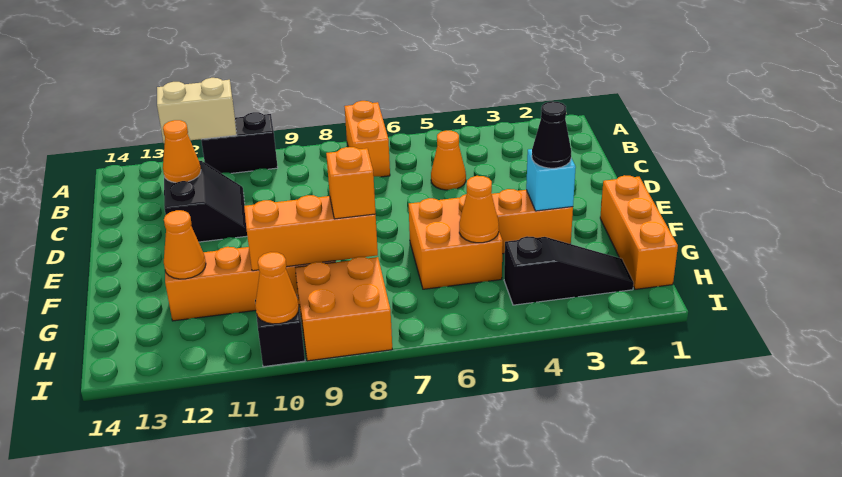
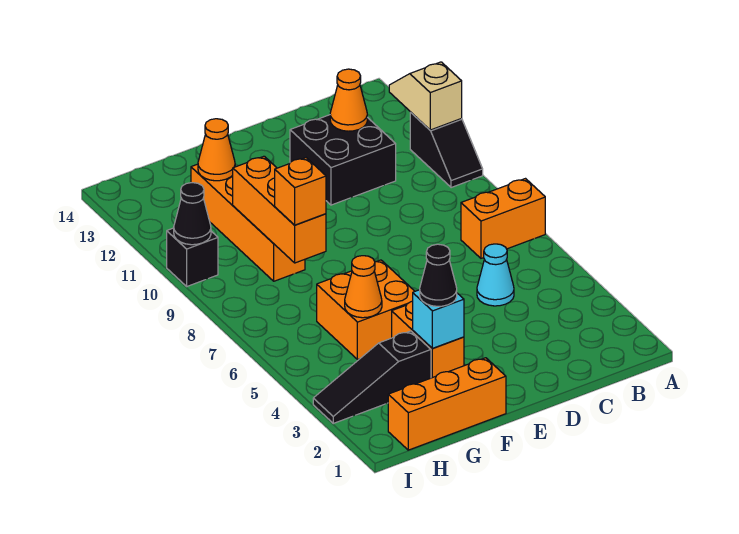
black 1x2 brick [201,112,278,173] -> black 1x2 slope [410,112,483,188]
tan 1x2 brick [157,78,236,143] -> tan 1x2 slope [389,62,462,130]
orange 1x1 cone [431,131,466,190] -> cyan 1x1 cone [477,244,514,306]
black 2x2 slope [164,161,247,242] -> black 2x2 brick [290,115,396,205]
black 1x3 slope [504,236,634,305] -> black 1x3 slope turned to [313,331,431,423]
orange 2x2 brick [295,257,392,361] -> none
orange 1x1 cone [255,252,299,324] -> black 1x1 cone [174,183,211,245]

